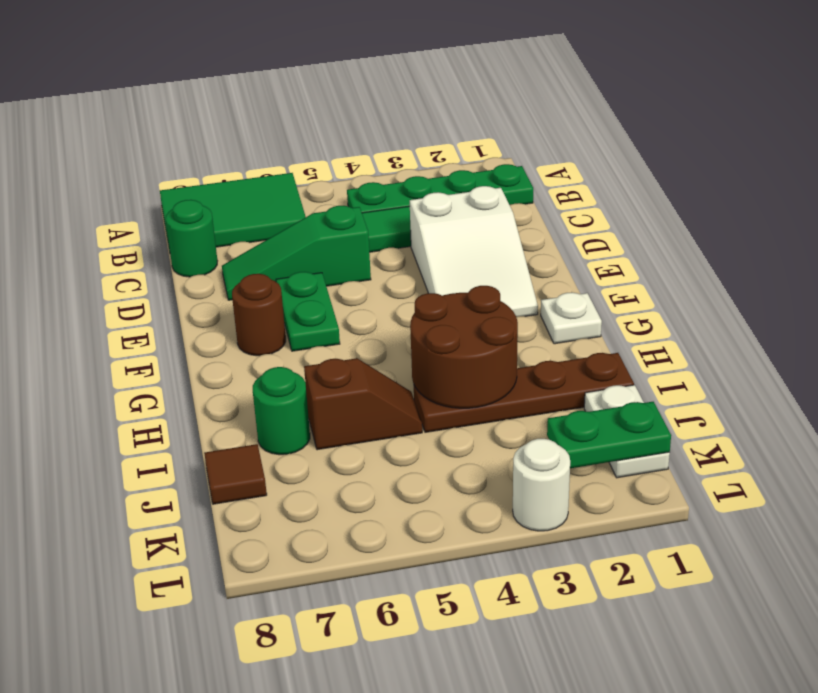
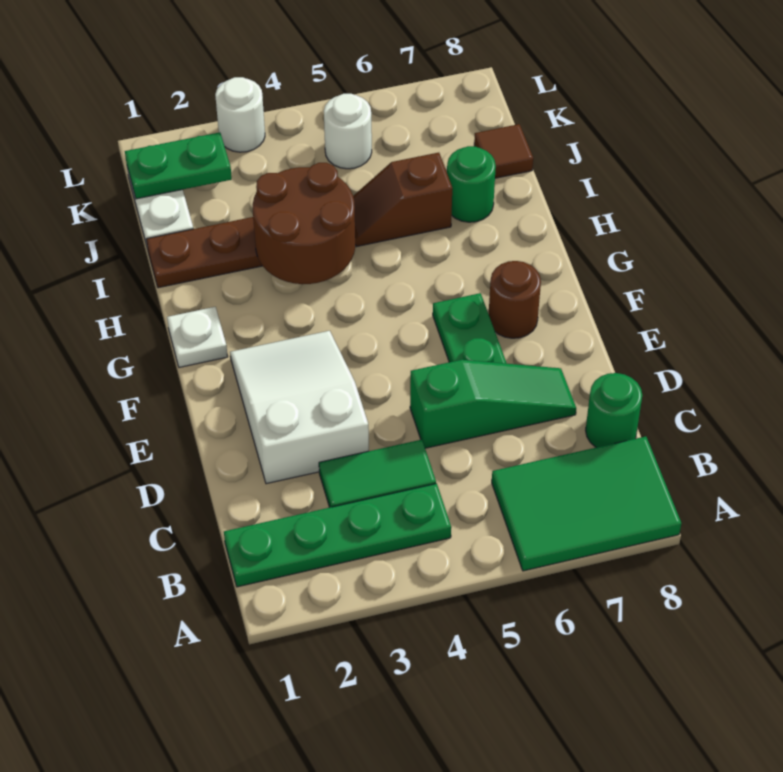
none -> white 1x1 round brick [324,94,372,169]

